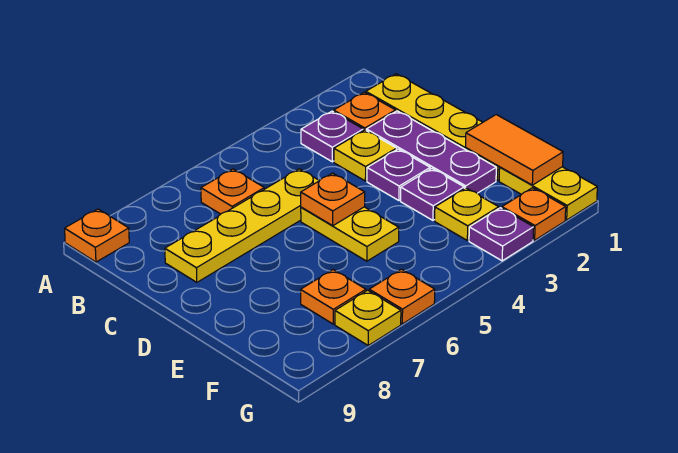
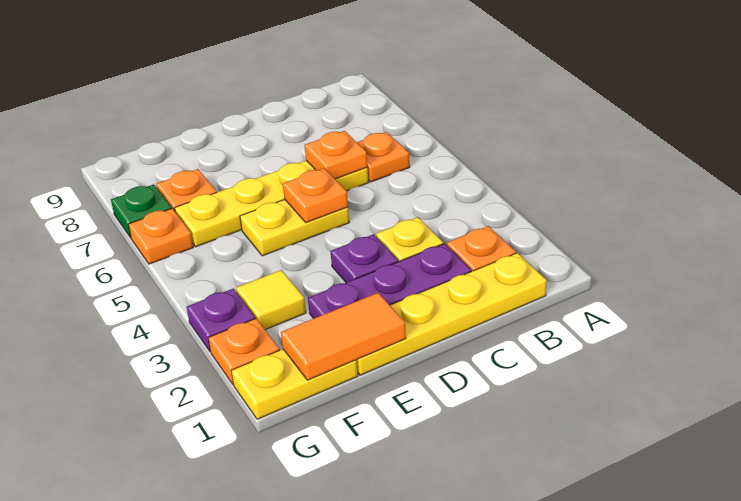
orange 1x1 plate [65,209,129,262] -> orange 1x1 plate moved to [305,131,367,179]
purple 1x1 plate [301,111,363,162] -> none
yellow 1x4 plate [165,169,319,282] -> yellow 1x4 plate turned to [175,161,369,247]
purple 1x1 plate [401,168,464,220] -> none
yellow 1x1 plate [435,188,499,240] -> yellow 1x1 tile [236,270,306,330]
yellow 1x1 plate [335,290,401,345] -> green 1x1 plate [111,184,172,238]

